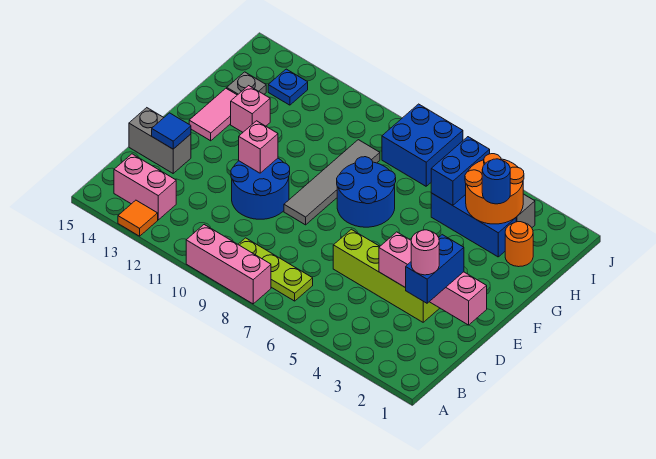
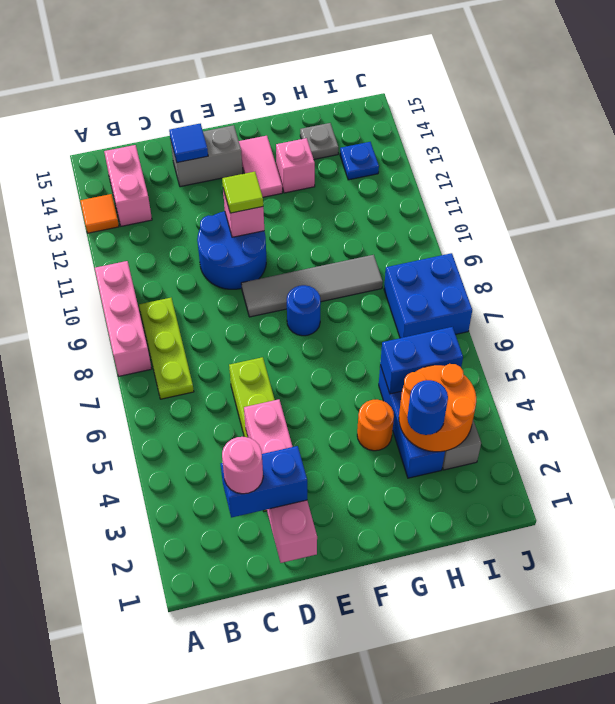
grey 1x2 brick [129,108,191,173] -> grey 1x2 brick turned to [170,125,243,187]
none -> lime 1x1 tile [222,172,263,213]
blue 2x2 round brick [337,157,396,227] -> blue 1x1 round brick [287,285,321,336]
pink 1x2 tile [189,88,237,141] -> pink 1x2 tile turned to [239,136,282,197]
orange 1x1 round brick [505,222,533,267] -> orange 1x1 round brick moved to [357,400,394,451]

